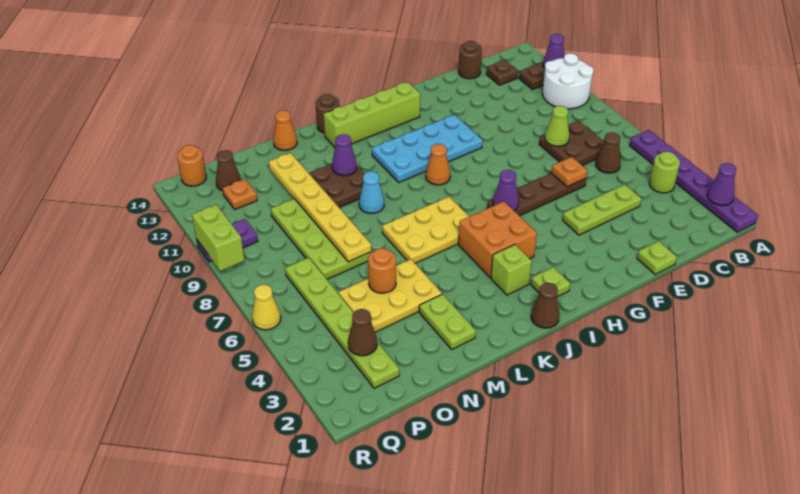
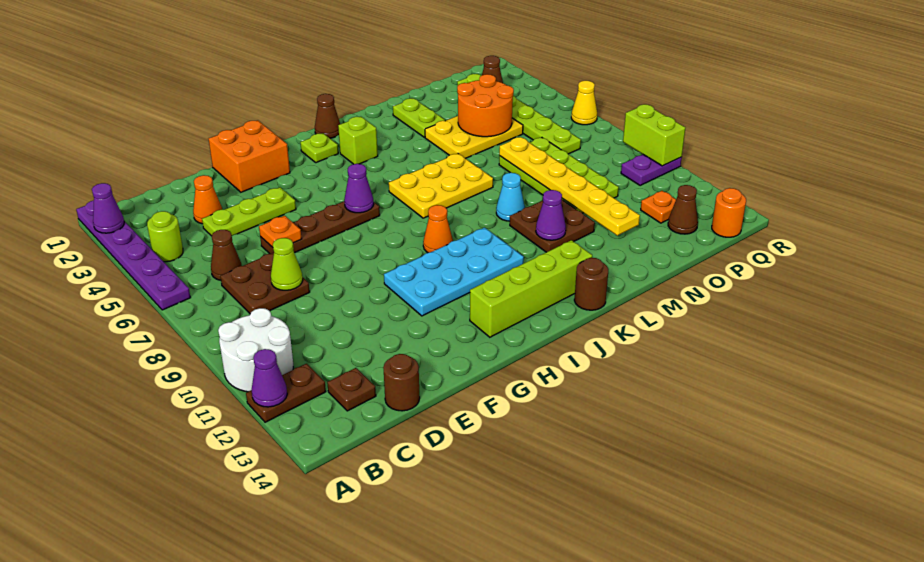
lime 1x1 plate [637,241,677,274] -> none
orange 2x2 brick [458,201,537,277] -> orange 2x2 brick moved to [209,120,290,192]
orange 1x1 cone [273,110,297,150] -> orange 1x1 cone moved to [193,175,222,224]
orange 1x1 round brick [368,248,396,293] -> orange 2x2 round brick [457,74,514,137]

